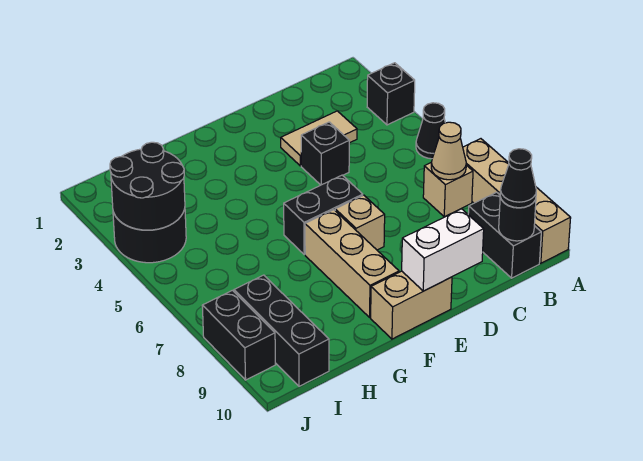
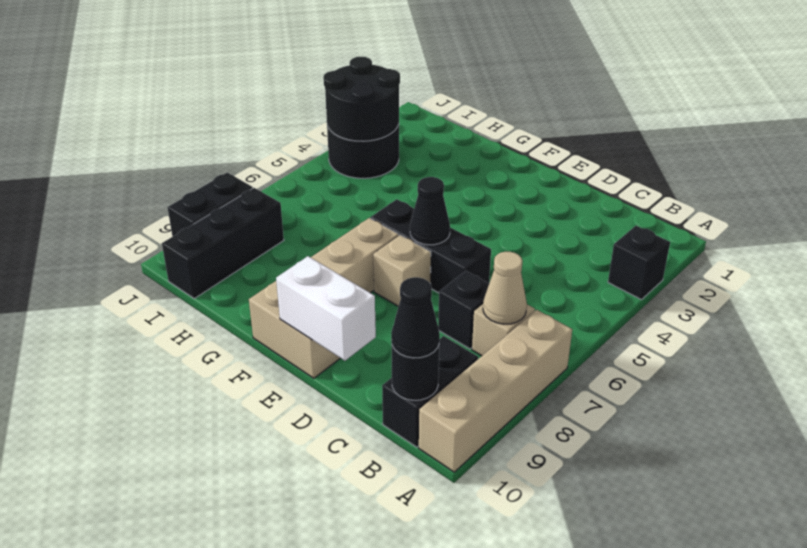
black 1x1 cone [416,103,445,159] -> black 1x1 cone moved to [410,177,450,245]
tan 1x2 tile [281,111,357,166] -> none
black 1x1 brick [301,122,349,185] -> black 1x1 brick moved to [438,271,489,349]
black 1x2 brick [284,175,363,254] -> black 1x3 brick [371,199,491,293]

